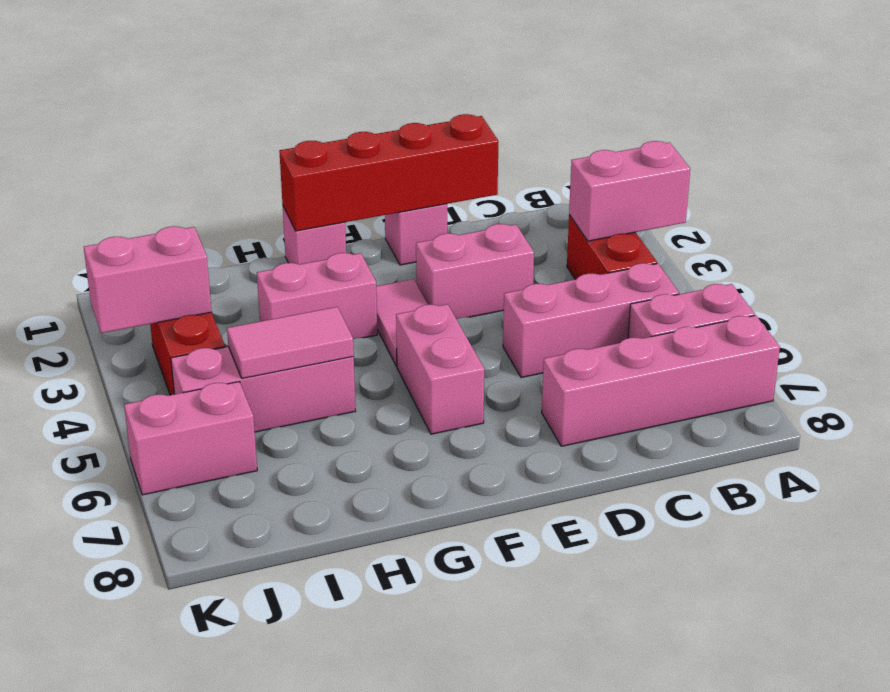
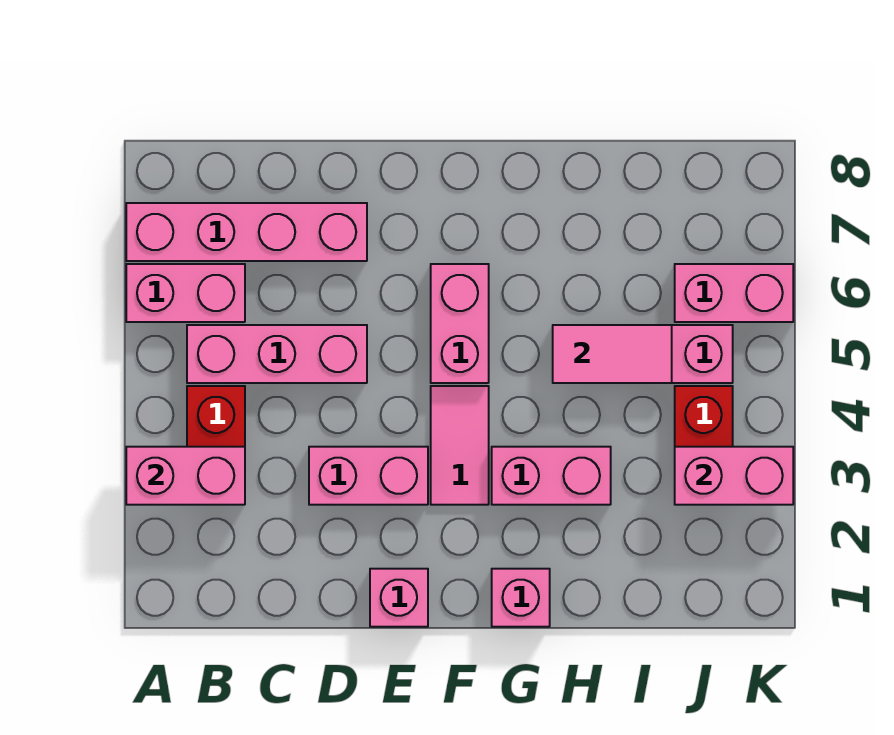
red 1x4 brick [279,114,498,231] -> none

